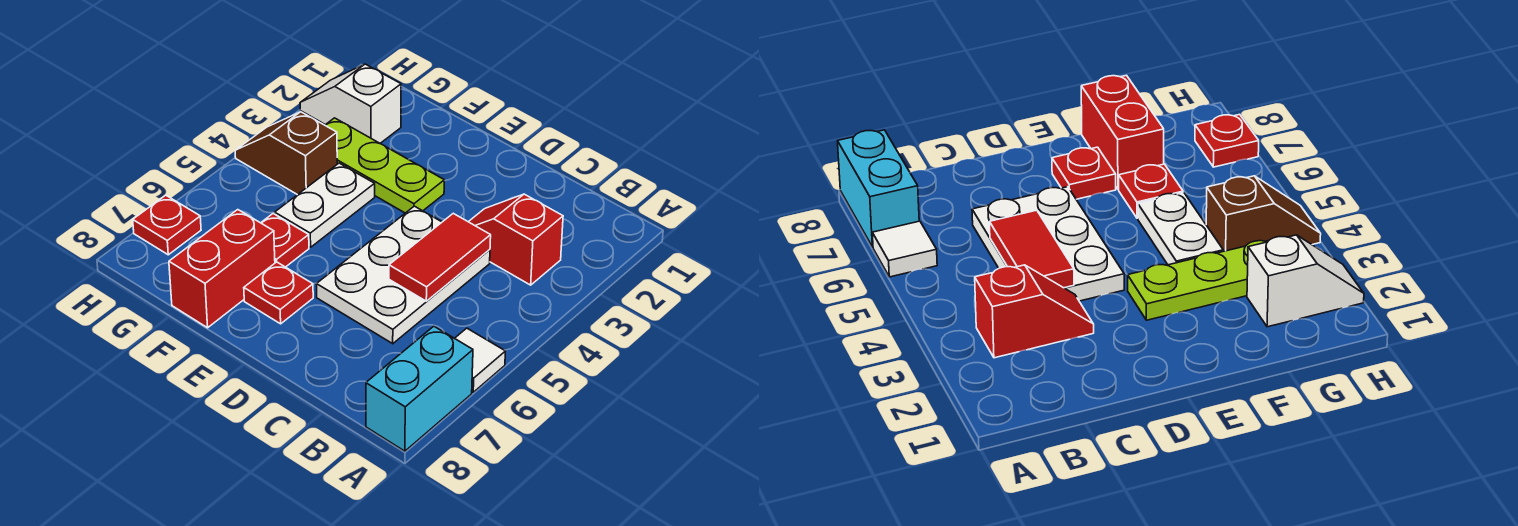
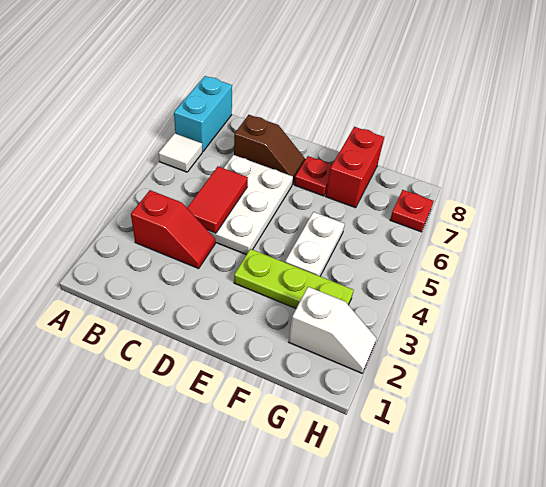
red 1x1 plate [261,214,309,267] -> none
brown 1x2 slope [235,112,337,195] -> brown 1x2 slope moved to [234,115,306,184]

